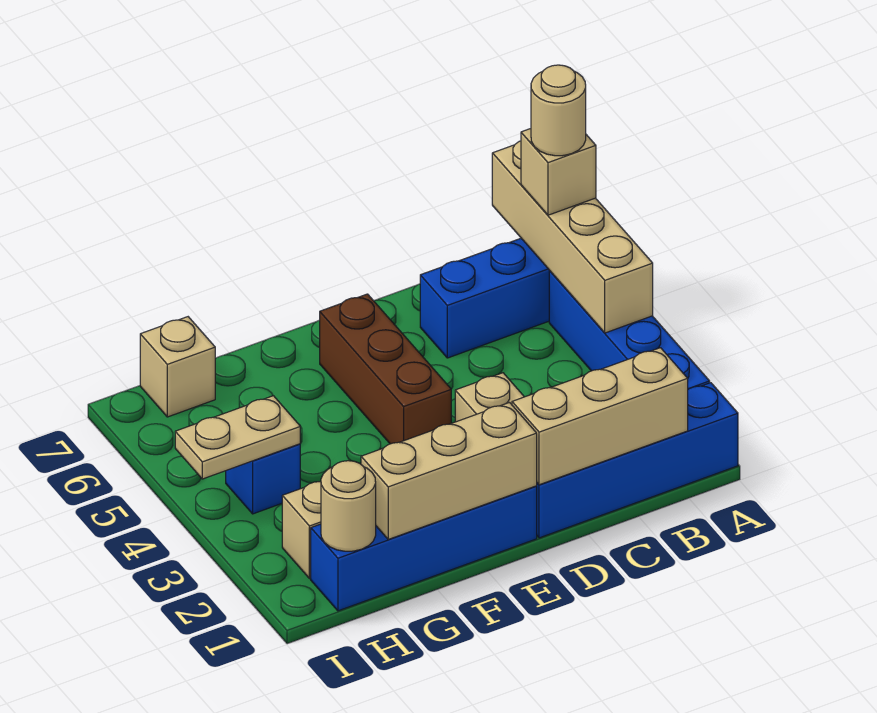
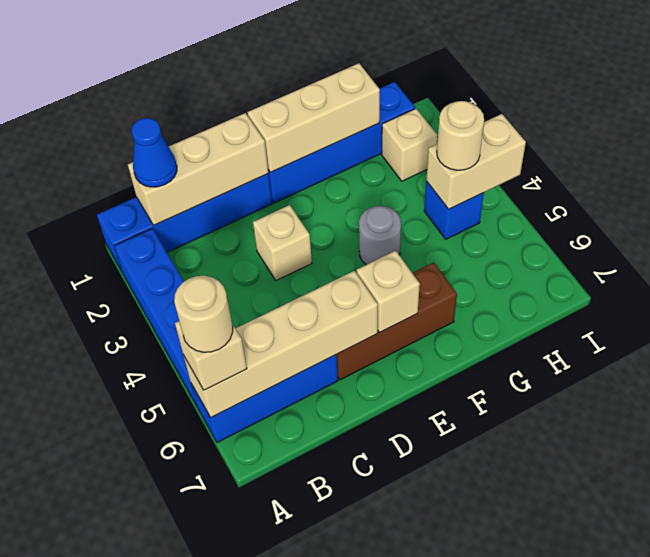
tan 1x4 brick [492,141,653,333] -> tan 1x4 brick turned to [183,271,378,417]
none -> blue 1x1 cone [132,118,177,187]
brown 1x3 brick [320,294,451,444] -> brown 1x3 brick turned to [336,262,457,380]
none -> grey 1x1 round brick [359,206,401,265]
tan 1x1 round brick [321,461,376,551] -> tan 1x1 round brick moved to [437,101,484,170]
tan 1x2 plate [175,396,300,479] -> tan 1x2 brick [426,114,526,209]
tan 1x1 brick [140,317,215,417] -> tan 1x1 brick moved to [357,251,420,332]

